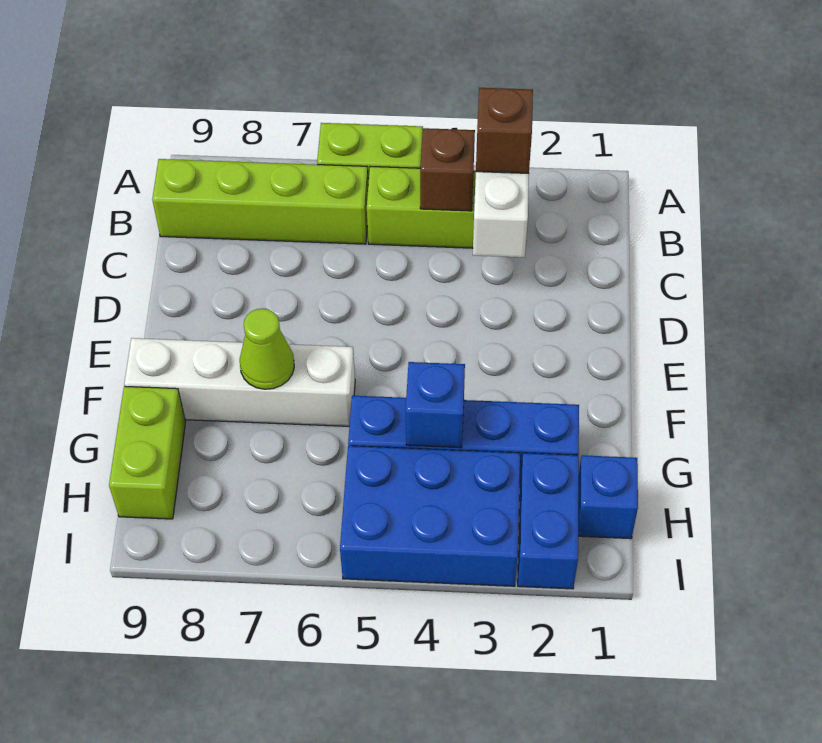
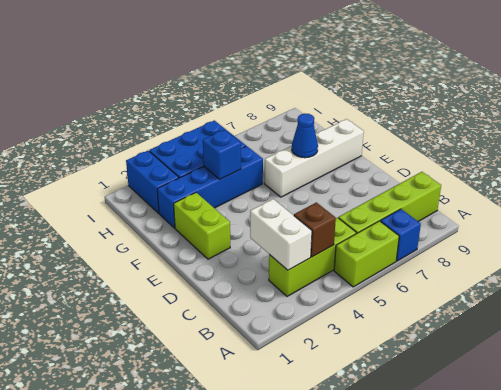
brown 1x1 brick [476,88,533,173] -> none
lime 1x1 cone [240,308,294,389] -> blue 1x1 cone [292,114,318,158]
lime 1x2 brick [109,386,186,519] -> lime 1x2 brick moved to [174,193,230,259]
blue 1x1 brick [578,455,638,539] -> blue 1x1 brick moved to [380,209,421,261]

